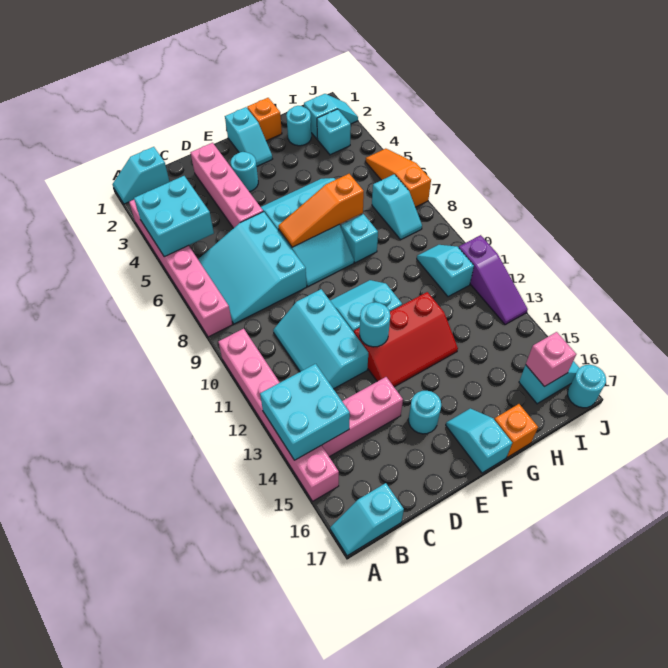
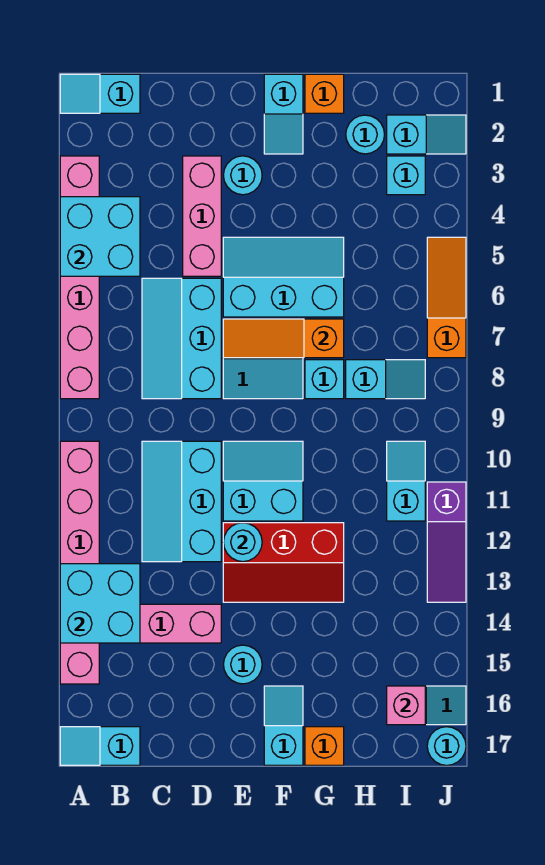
cyan 3x3 slope [198,212,307,324] -> cyan 2x3 slope [142,278,221,399]
pink 1x4 brick [191,143,263,228] -> pink 1x3 brick [183,156,221,276]
cyan 1x2 slope [372,174,422,240] -> cyan 1x2 slope turned to [346,360,425,399]

